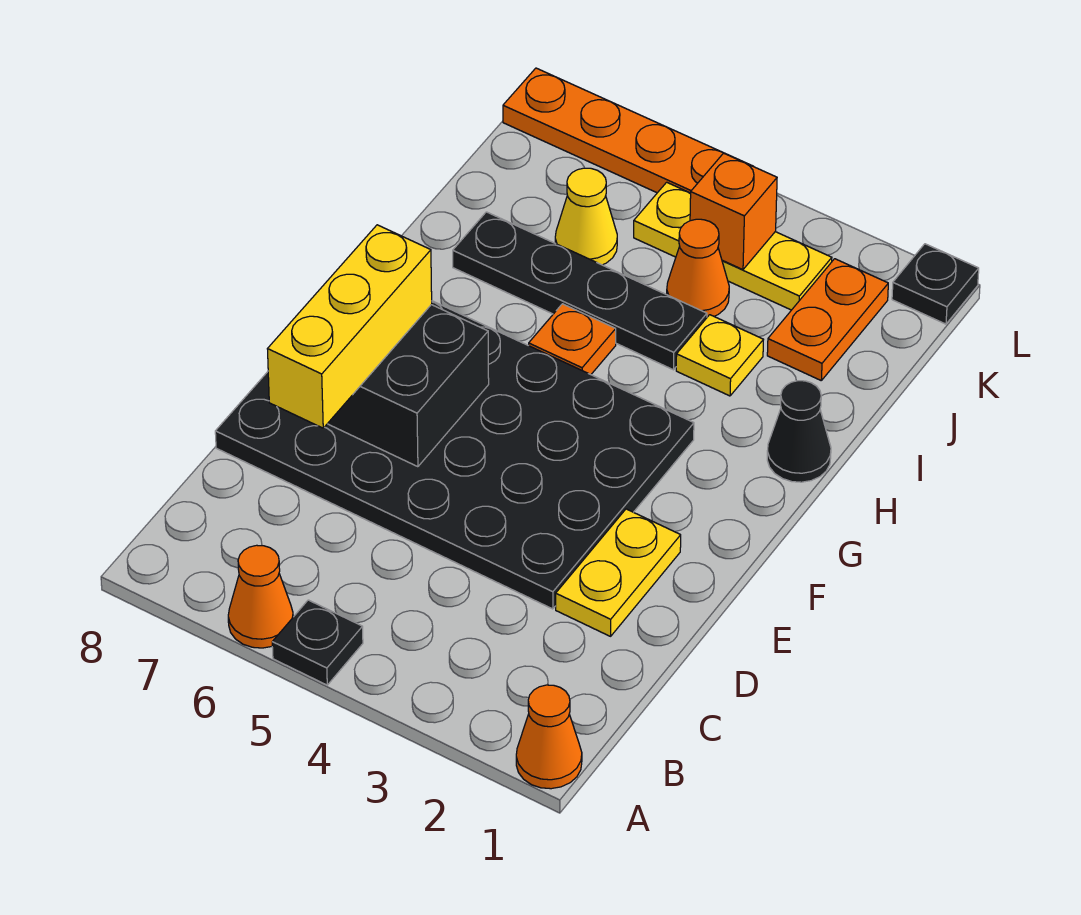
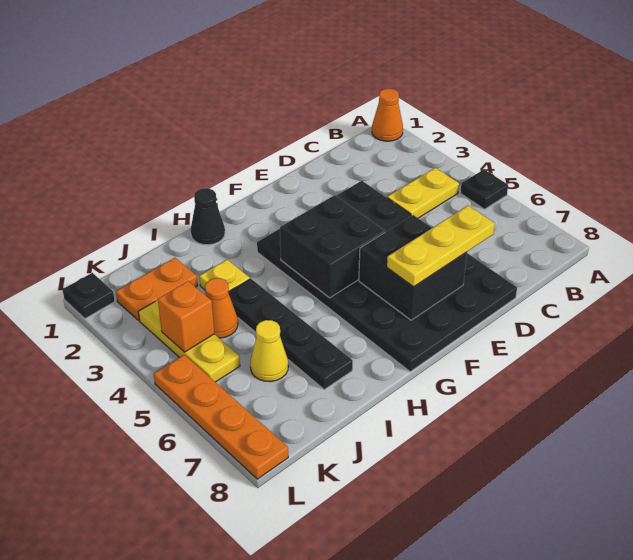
orange 1x1 cone [228,545,293,648] -> none
yellow 1x2 plate [556,509,681,636] -> yellow 1x2 plate moved to [387,168,459,218]
yellow 1x3 brick [268,225,432,428] -> yellow 1x3 plate [387,206,495,287]
none -> black 2x2 brick [280,195,385,298]
orange 1x1 plate [529,304,616,375] -> none

